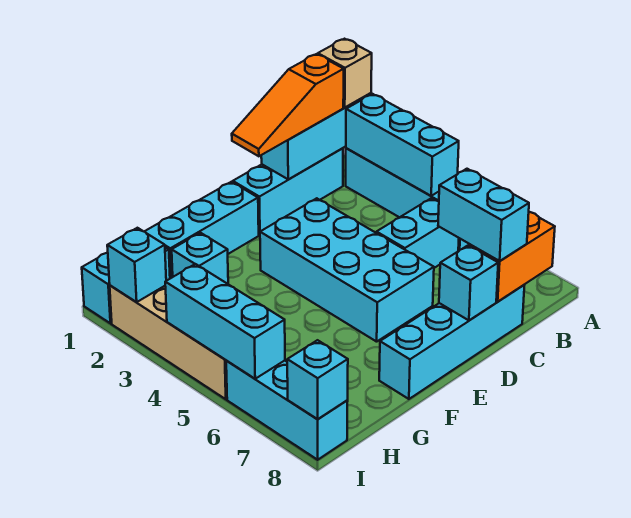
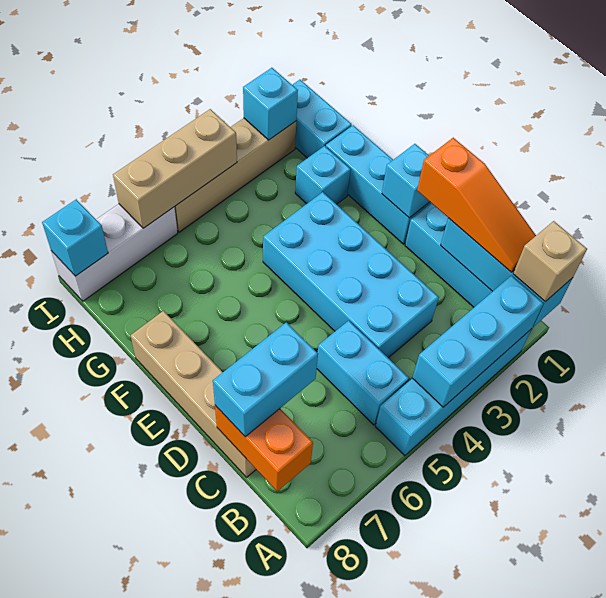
orange 1x3 slope [232,54,344,156] -> orange 1x3 slope turned to [417,138,536,272]
cyan 1x4 brick [379,285,524,399] -> tan 1x4 brick [131,311,256,477]
cyan 2x4 brick [260,198,434,342] -> cyan 2x4 brick turned to [263,192,439,358]
cyan 1x1 brick [439,245,498,320] -> cyan 1x1 brick moved to [382,144,430,218]
cyan 1x3 brick [165,264,285,379] -> tan 1x3 brick [113,109,237,228]
cyan 1x3 brick [226,361,348,460] -> white 1x3 brick [51,204,178,301]

